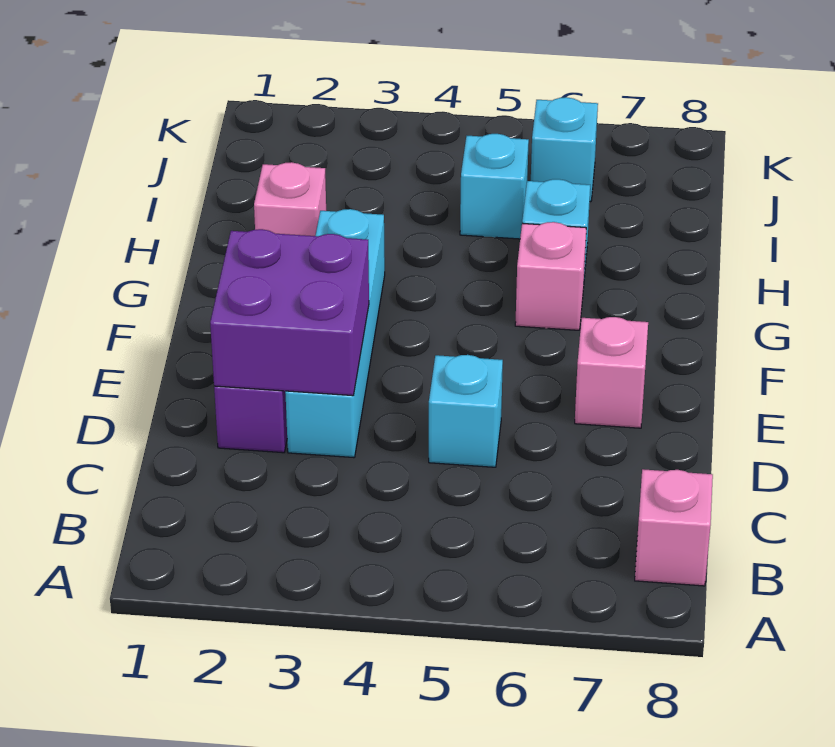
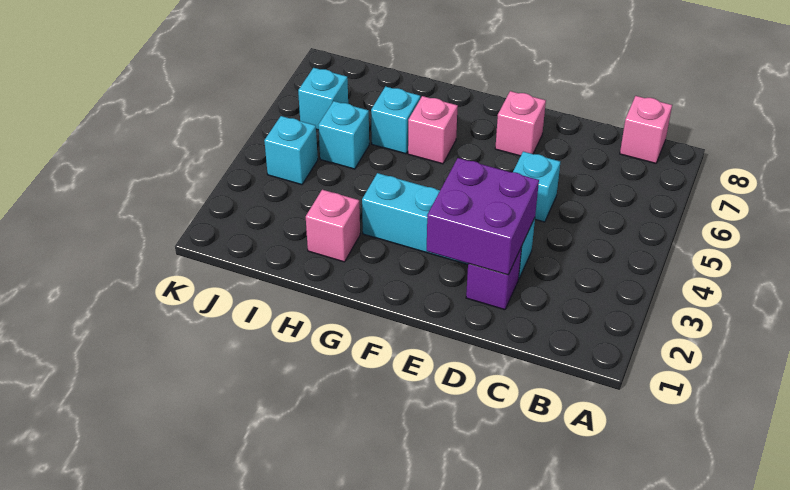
none -> cyan 1x1 brick [264,116,318,185]

